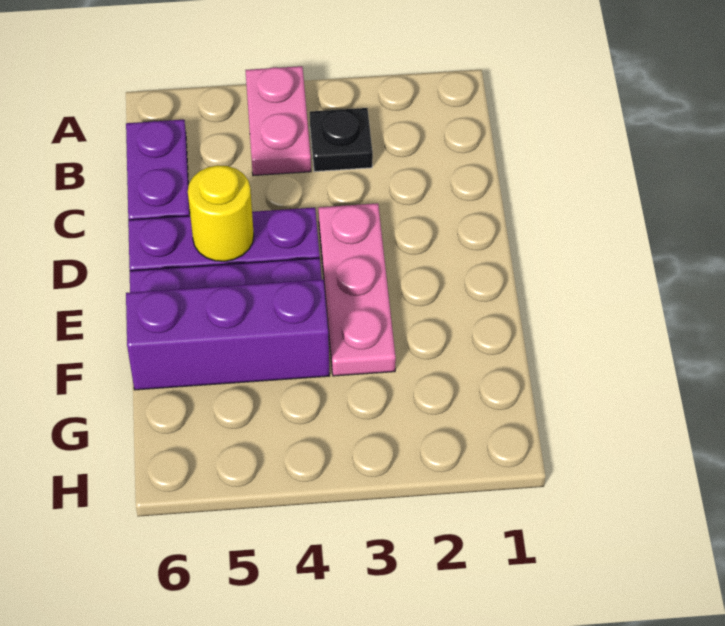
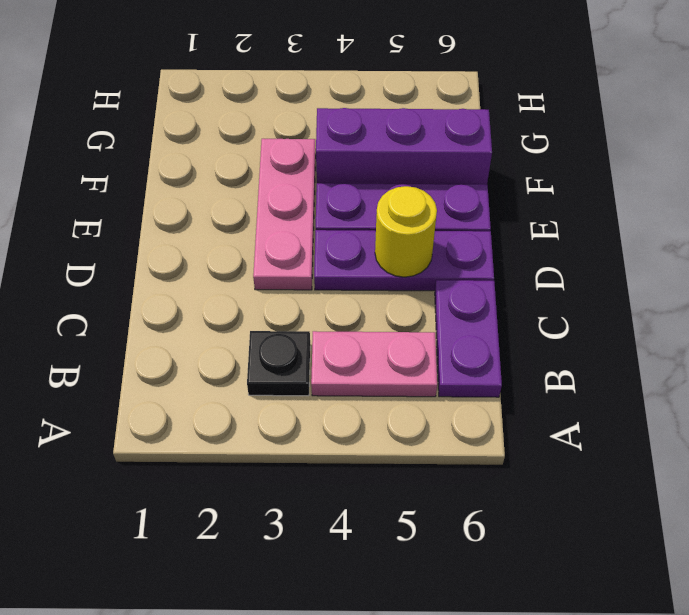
pink 1x2 plate [245,66,311,176] -> pink 1x2 plate turned to [311,331,437,397]

